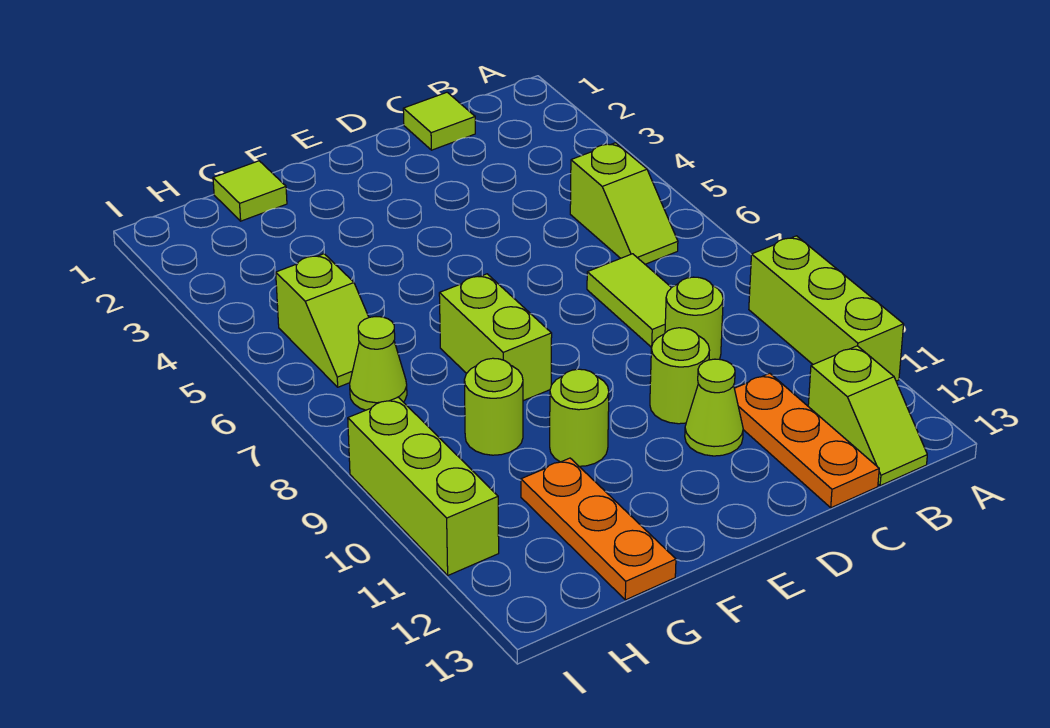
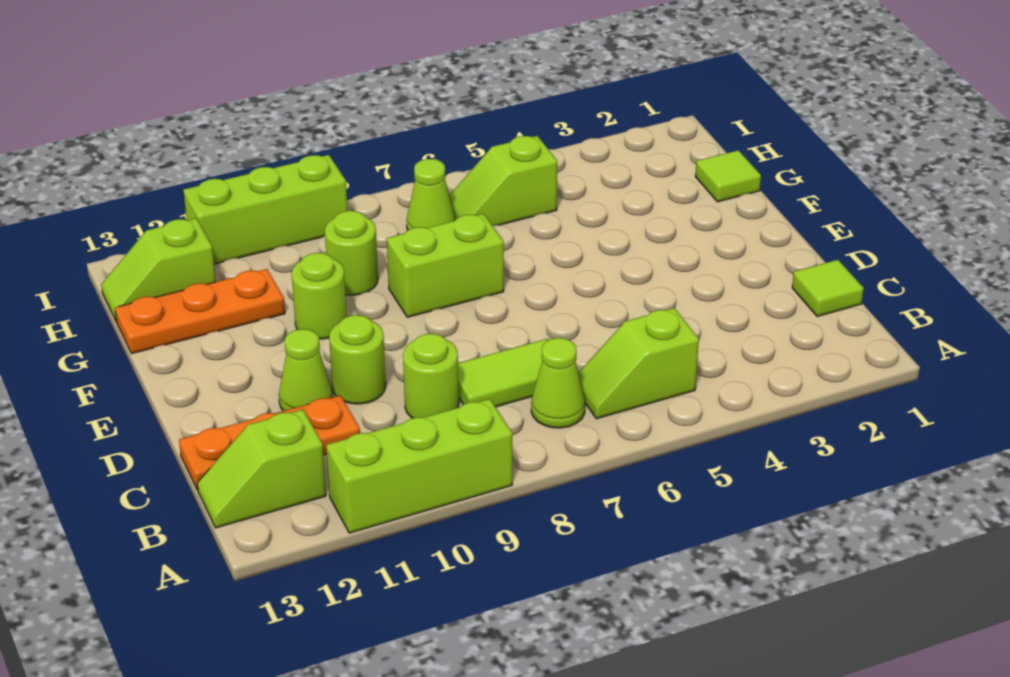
none -> lime 1x1 cone [531,338,585,428]
none -> lime 1x2 slope [101,218,216,322]

